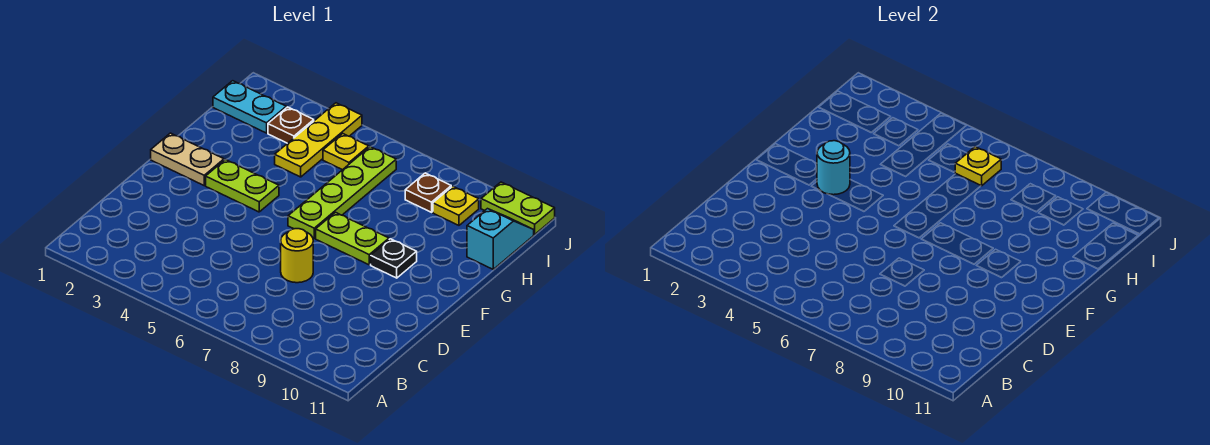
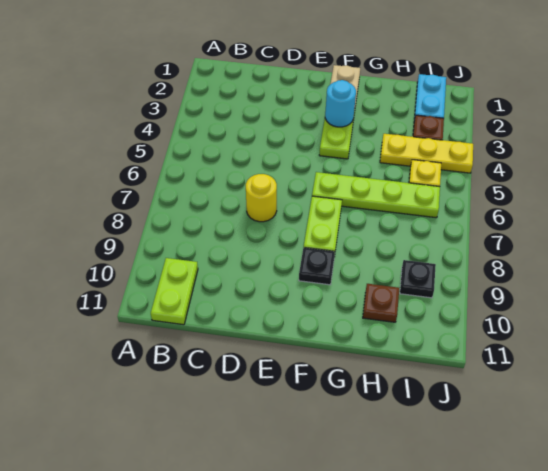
cyan 1x2 slope [467,209,534,269] -> none
yellow 1x1 plate [955,147,1001,186] -> none
brown 1x1 plate [405,173,451,212] -> brown 1x1 plate moved to [363,284,399,322]
yellow 1x1 plate [433,186,479,225] -> black 1x1 plate [400,260,436,298]
lime 1x2 plate [481,182,555,234] -> lime 1x2 plate moved to [151,258,198,325]

